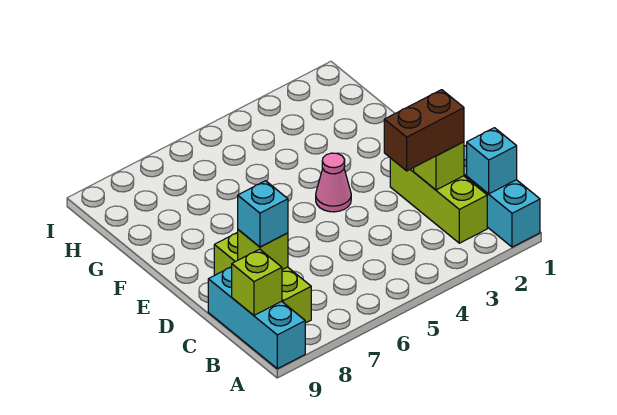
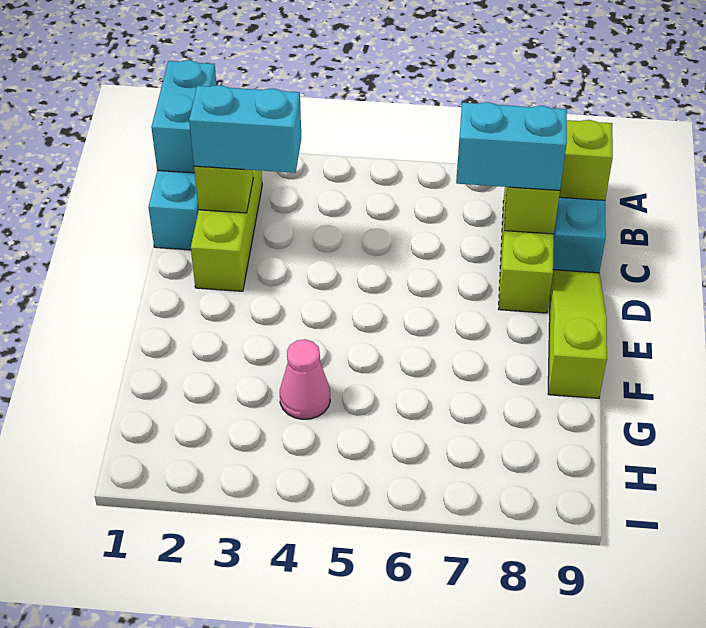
cyan 1x1 brick [467,128,517,194] -> cyan 1x2 brick [151,60,216,173]
brown 1x2 brick [384,90,464,171] -> cyan 1x2 brick [189,85,301,173]
cyan 1x1 brick [238,181,288,247] -> cyan 1x2 brick [456,102,567,190]
none -> lime 1x3 slope [548,270,607,398]
pink 1x1 cone [316,153,351,212] -> pink 1x1 cone moved to [280,339,330,419]

